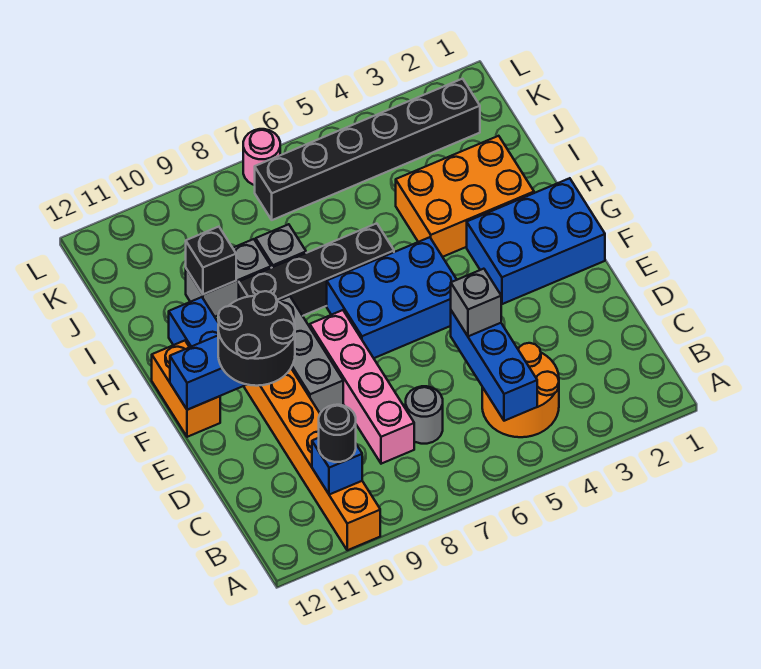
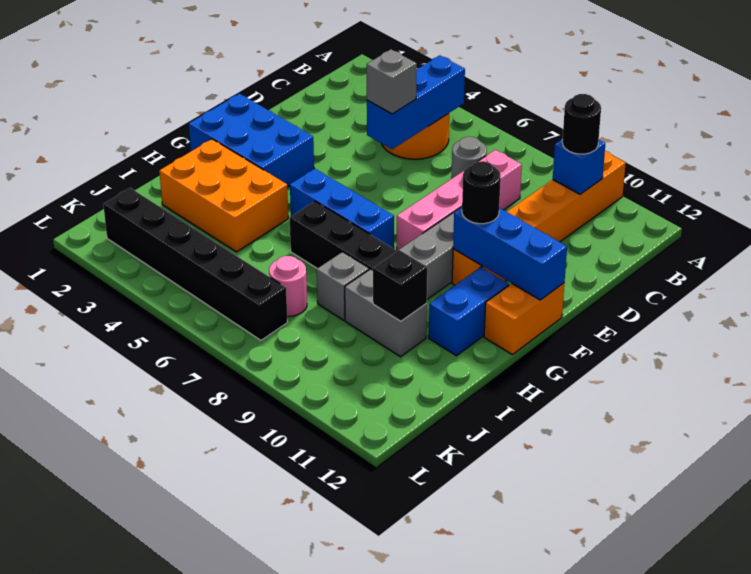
black 2x2 round brick [218,291,295,386] -> black 1x1 round brick [462,161,501,224]
blue 2x3 brick [327,237,457,358] -> blue 1x3 brick [290,169,394,248]
pink 1x1 round brick [243,129,280,185] -> pink 1x1 round brick moved to [269,256,307,316]

